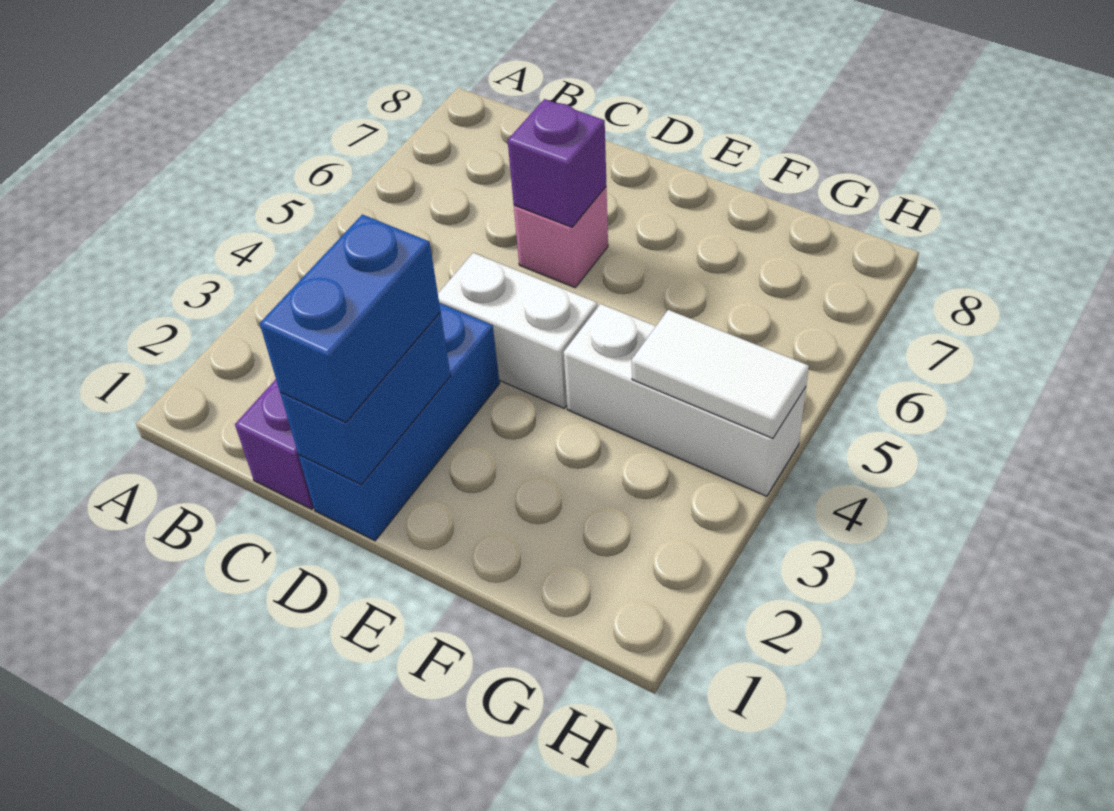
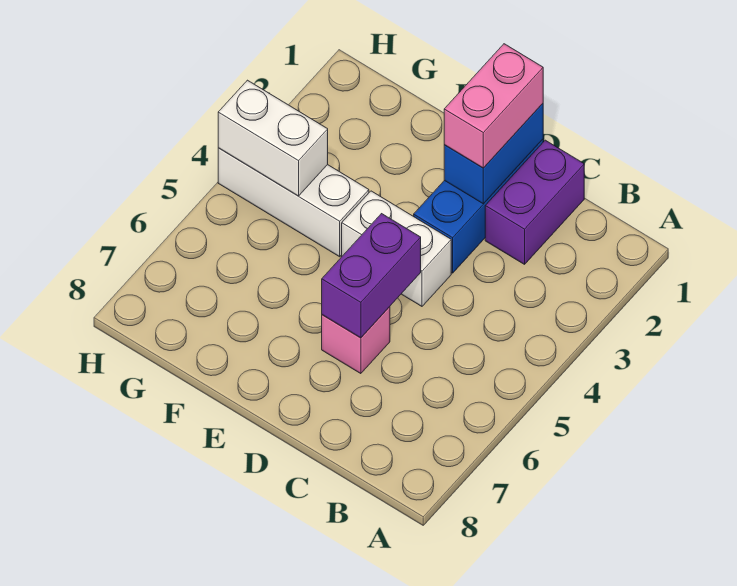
blue 1x2 brick [260,214,441,423] -> pink 1x2 brick [444,44,543,168]
purple 1x1 brick [508,99,606,227] -> purple 1x2 brick [322,214,421,338]
white 1x2 tile [632,310,809,438] -> white 1x2 brick [218,80,328,196]

